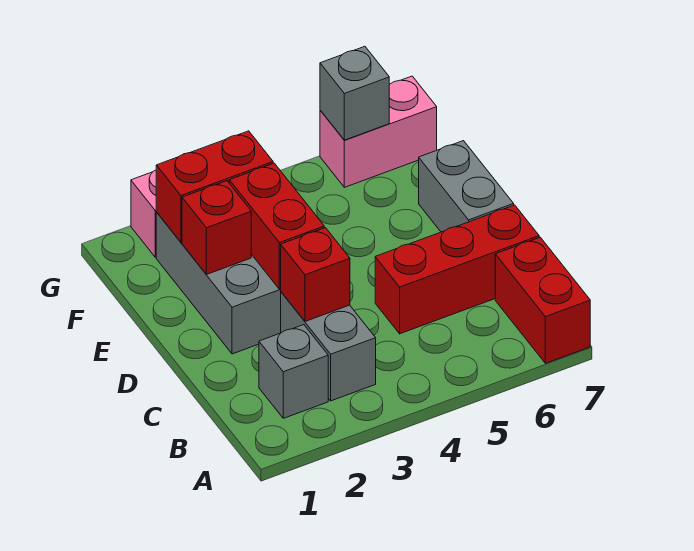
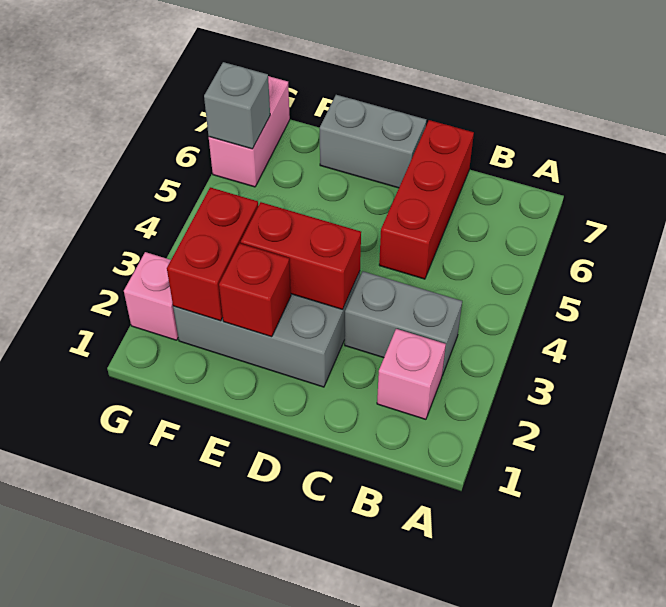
red 1x2 brick [495,237,590,363] -> none
grey 1x1 brick [259,325,328,418] -> pink 1x1 brick [377,329,446,419]
red 1x1 brick [281,228,350,321] -> none

